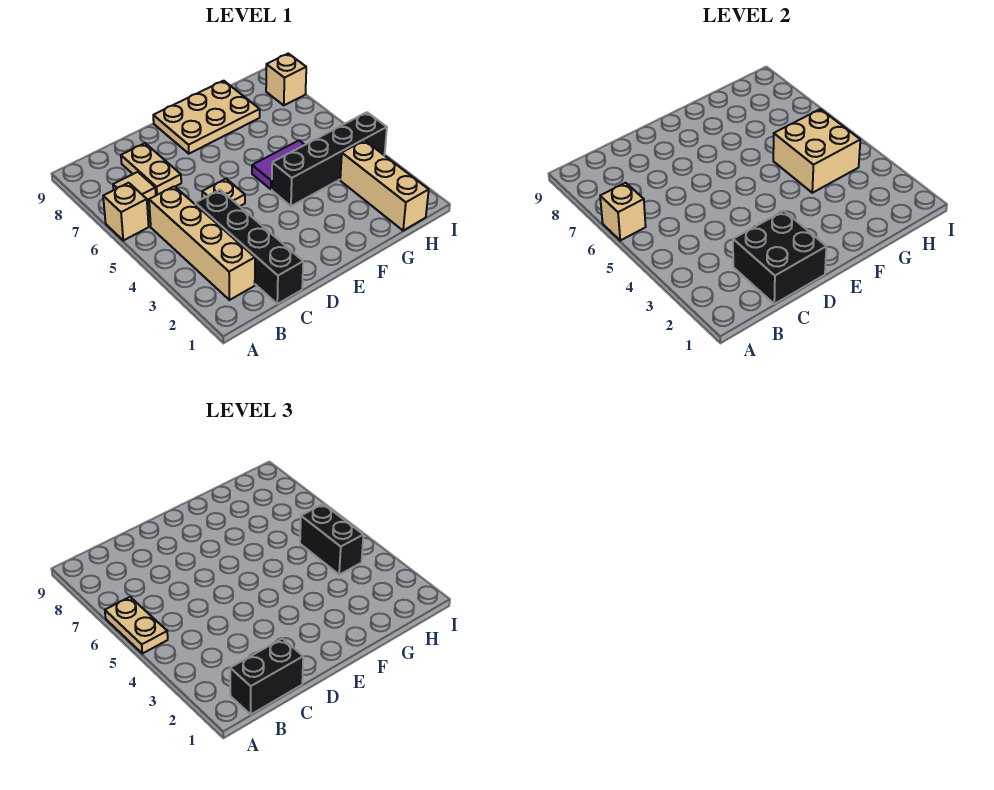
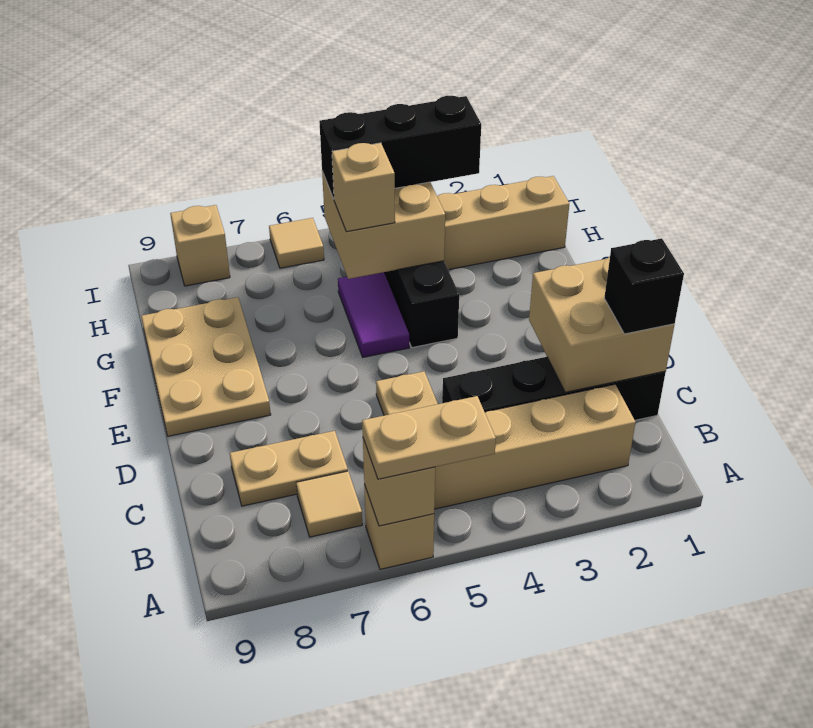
black 1x2 brick [230,639,303,714] -> black 1x1 brick [604,238,684,334]
black 2x2 brick [733,211,826,304] -> tan 2x2 brick [529,257,675,392]
none -> tan 1x1 brick [332,143,395,232]
black 1x2 brick [300,504,363,575] -> black 1x3 brick [319,96,481,199]
none -> tan 1x1 tile [269,218,324,268]

